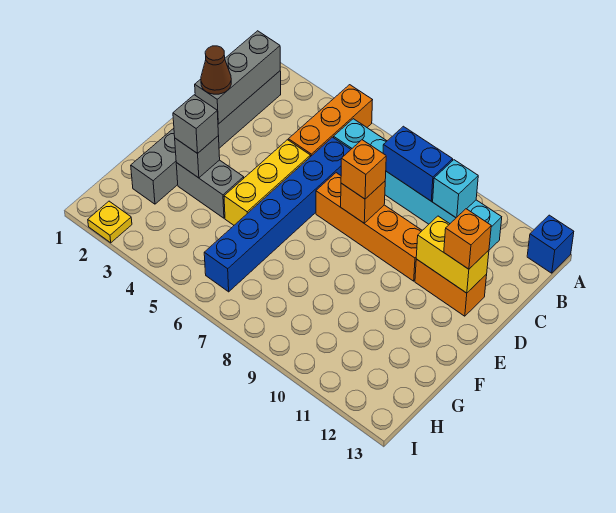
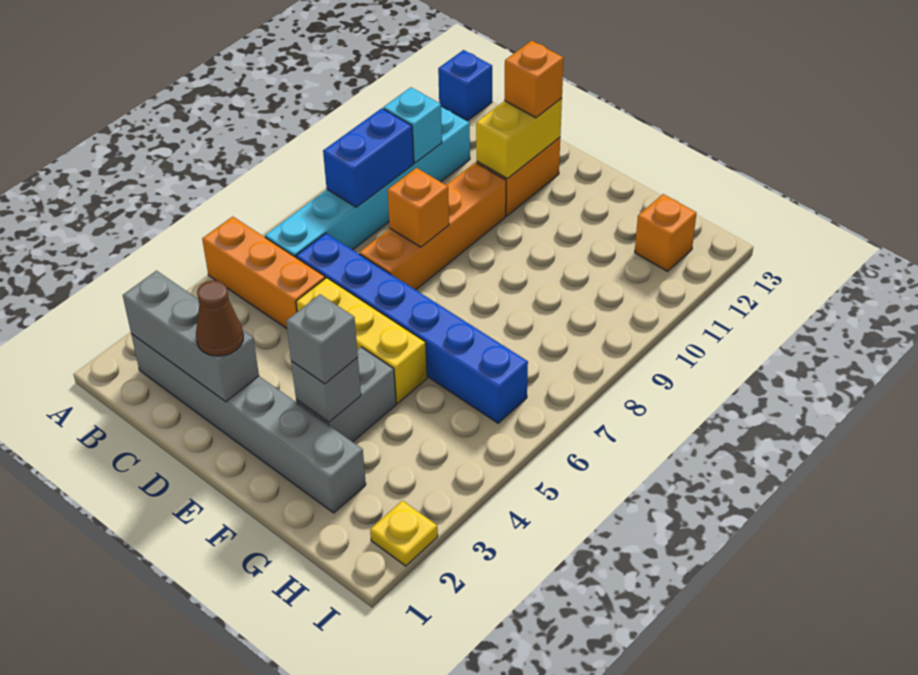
orange 1x1 brick [341,140,386,199] -> orange 1x1 brick moved to [635,194,696,271]

